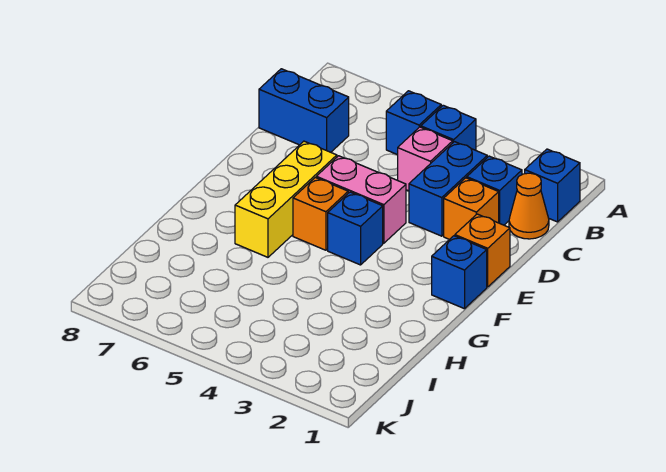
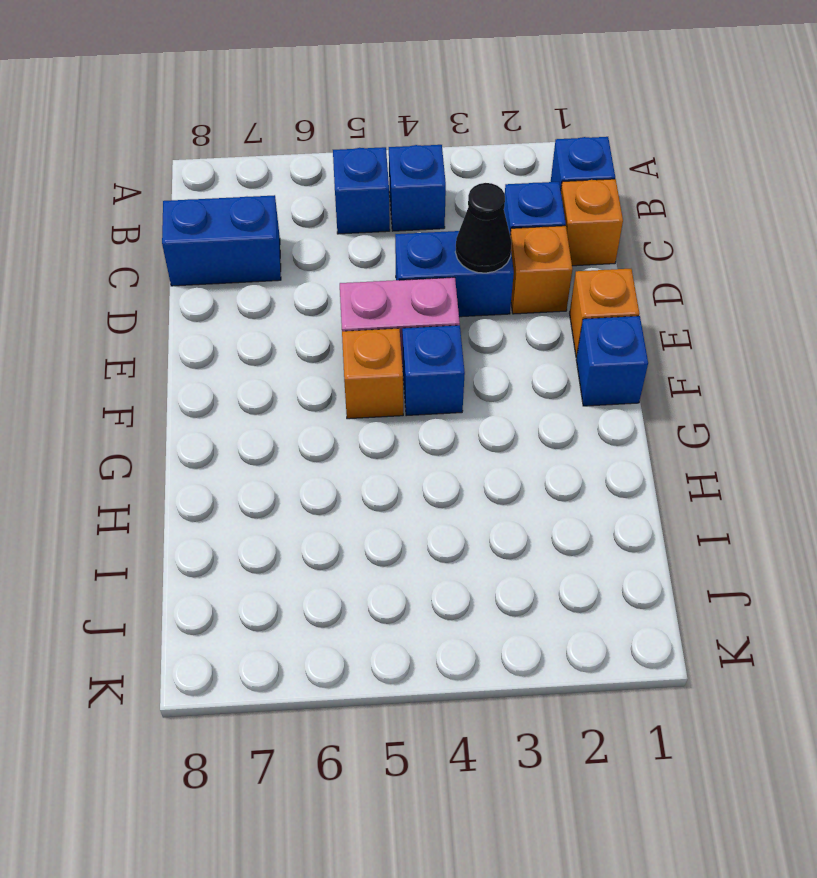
orange 1x1 cone [509,173,549,239] -> orange 1x1 brick [561,179,623,266]
blue 1x2 brick [409,142,487,236] -> blue 1x2 brick turned to [395,231,514,317]
pink 1x1 brick [398,127,453,191] -> none
none -> black 1x1 cone [455,183,512,273]
yellow 1x3 brick [235,141,337,257] -> none

